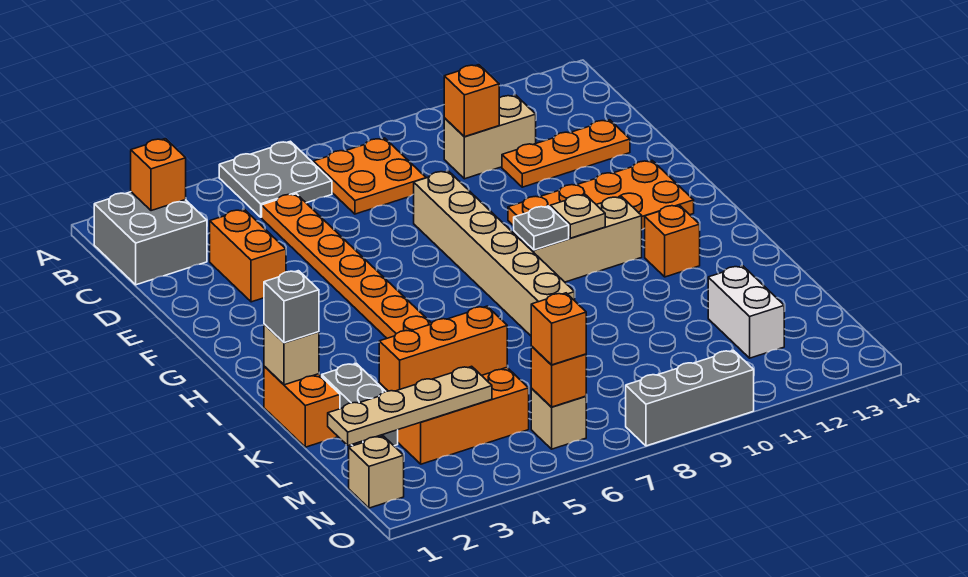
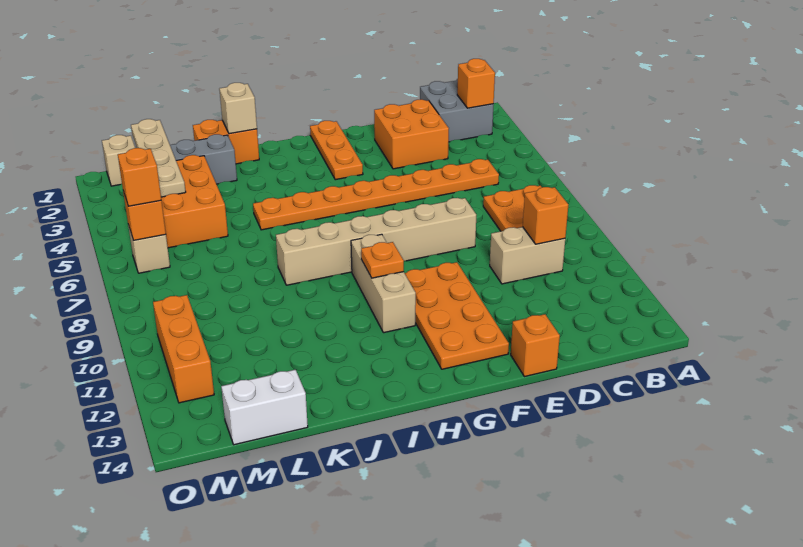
grey 2x2 plate [219,141,332,217] -> none
tan 1x2 brick [444,95,536,179] -> tan 1x2 brick turned to [490,227,565,284]
orange 1x2 brick [210,210,286,302] -> orange 2x2 brick [374,99,449,169]
orange 1x3 plate [502,120,630,187] -> orange 1x3 plate moved to [310,121,363,180]
grey 1x1 plate [514,206,569,250] -> none
tan 1x1 plate [550,194,605,238] -> orange 1x1 plate [361,242,404,278]
orange 1x1 brick [645,205,700,277] -> orange 1x1 brick moved to [511,314,560,377]
grey 1x1 brick [264,271,319,343] -> none
orange 1x3 brick [379,306,507,391] -> orange 1x3 brick moved to [153,295,214,403]
white 1x2 brick [708,266,784,358] -> white 1x2 brick moved to [221,370,308,445]
grey 1x3 brick [626,350,754,446] -> none

